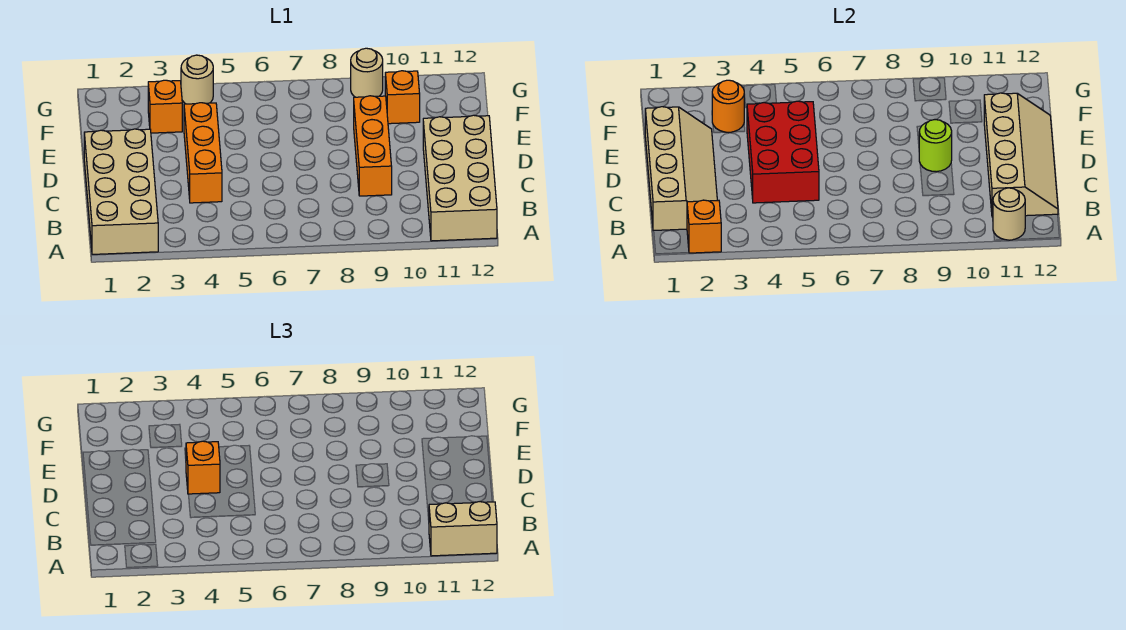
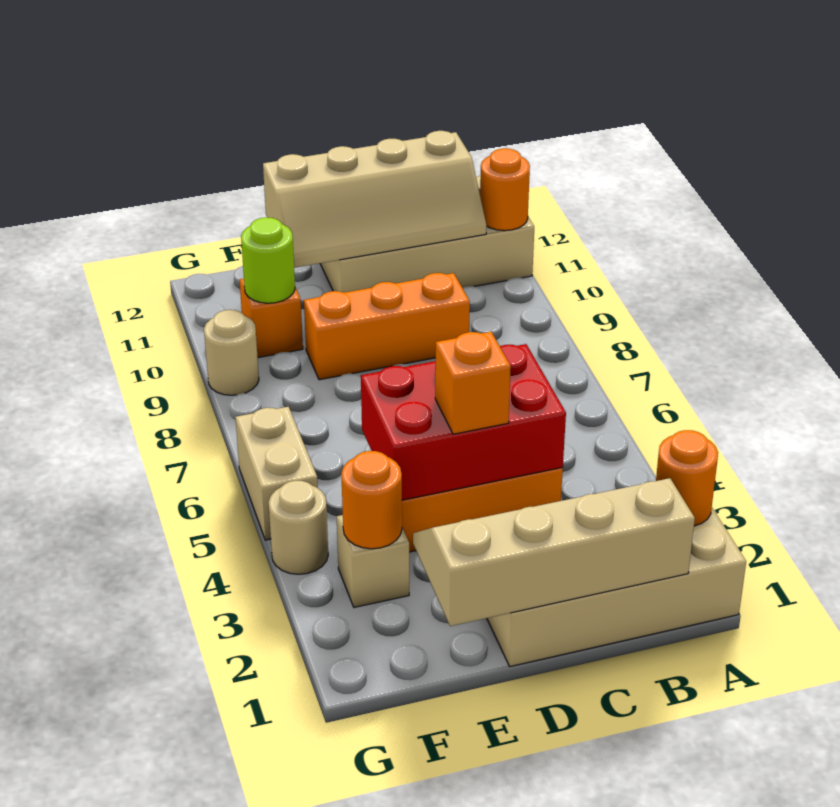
orange 1x1 brick [687,200,721,253] -> orange 1x1 round brick [656,430,718,526]
tan 1x1 round brick [993,188,1025,240] -> orange 1x1 round brick [480,148,530,231]
tan 1x2 brick [429,502,497,556] -> tan 1x2 brick moved to [235,407,318,540]
tan 2x4 slope [984,93,1058,217] -> tan 2x4 slope turned to [263,131,487,268]
lime 1x1 round brick [919,120,952,172] -> lime 1x1 round brick moved to [241,217,295,303]
orange 1x1 brick [148,80,182,133] -> tan 1x1 brick [337,515,409,607]

